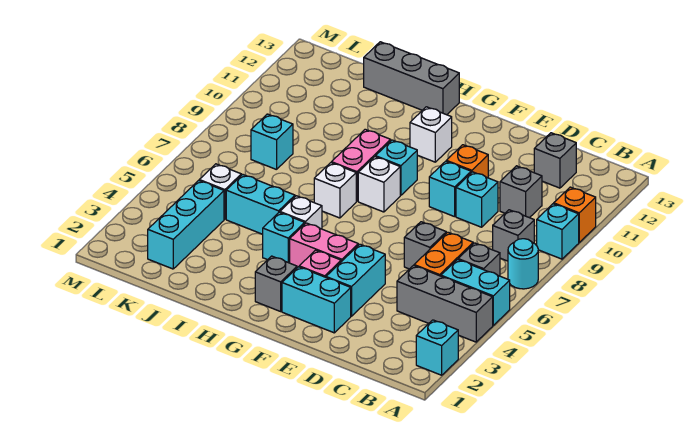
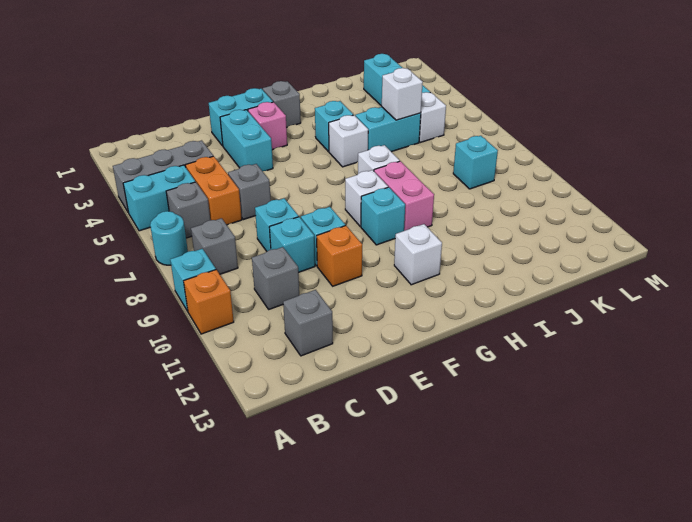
cyan 1x1 brick [416,320,459,375] -> cyan 1x1 brick moved to [255,198,299,251]
pink 1x2 brick [290,223,358,268] -> none
grey 1x3 brick [364,42,459,115] -> none
none -> white 1x1 brick [382,68,423,120]

